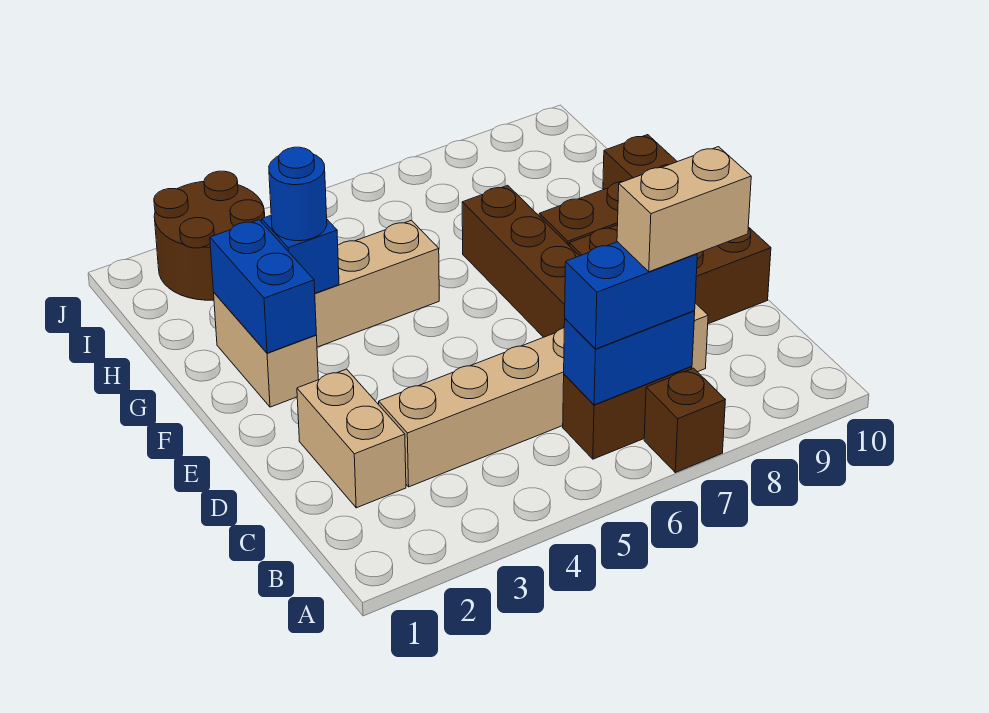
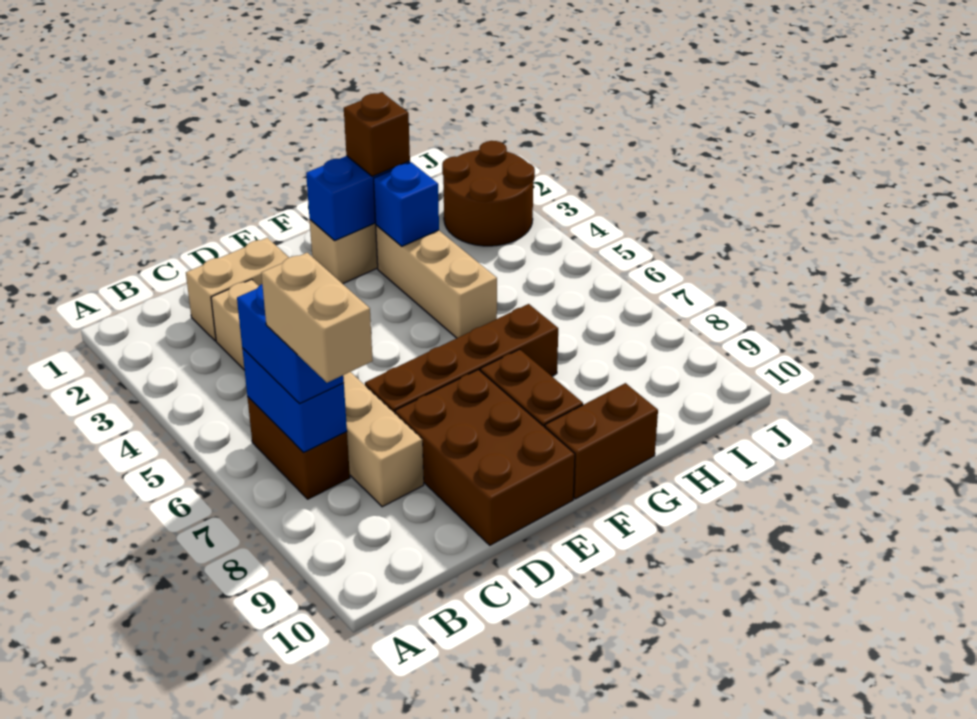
brown 1x1 brick [644,368,725,473] -> brown 1x1 brick moved to [344,92,410,176]
blue 1x1 round brick [269,147,327,241] -> none

